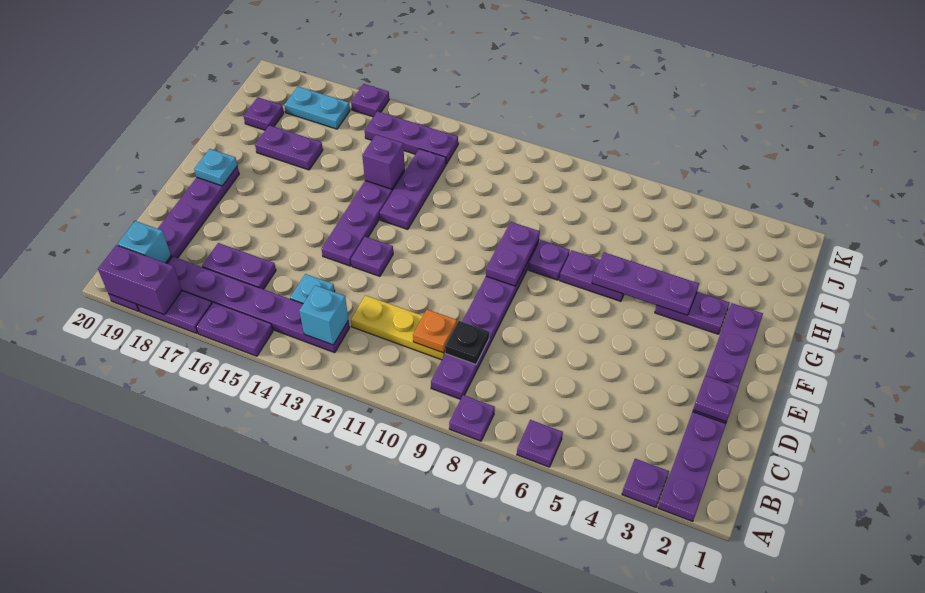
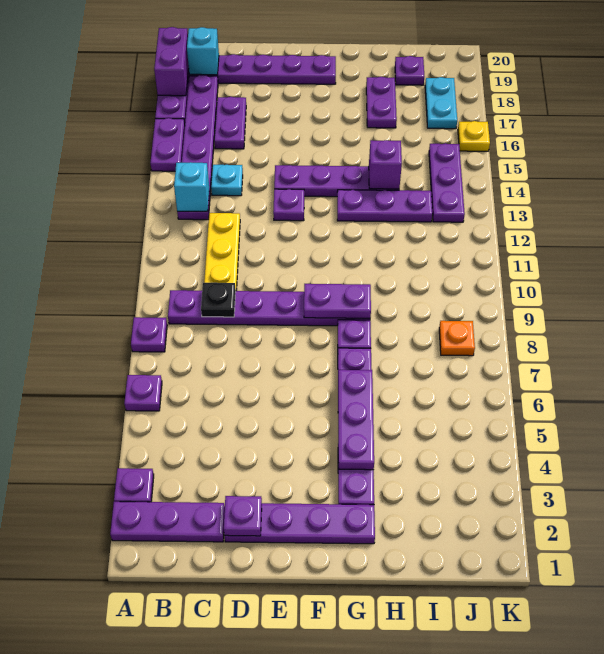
orange 1x1 plate [413,309,457,353] -> orange 1x1 plate moved to [439,321,475,356]
cyan 1x1 plate [194,149,237,186] -> none
purple 1x1 plate [351,84,389,117] -> yellow 1x1 plate [458,121,490,151]

